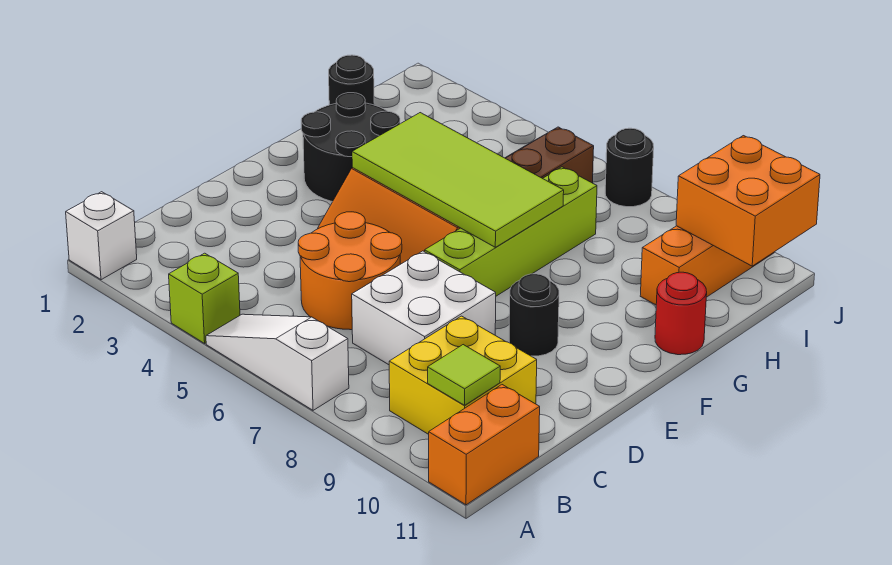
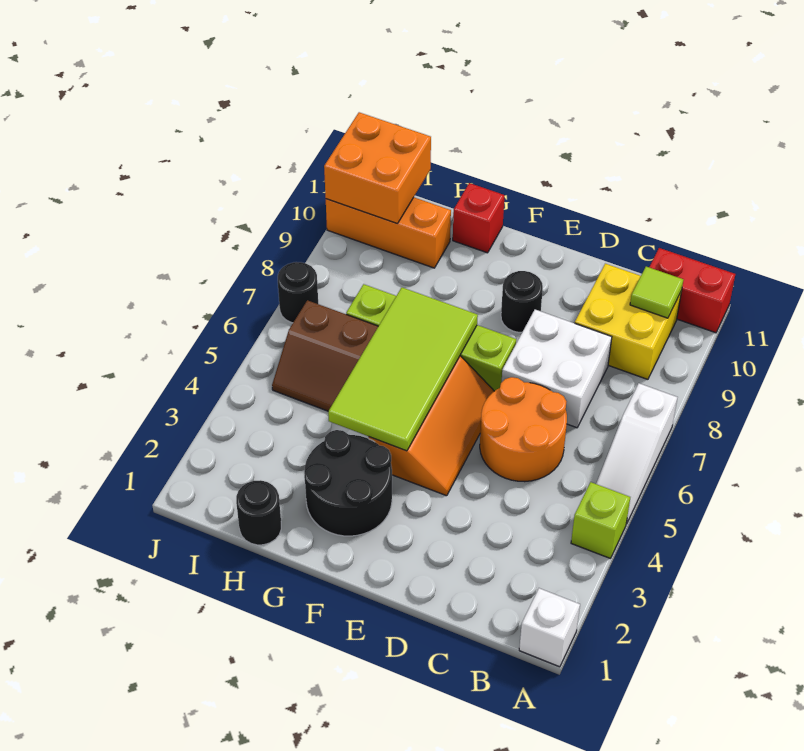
orange 1x2 brick [429,385,540,505] -> red 1x2 brick [649,248,735,333]
red 1x1 round brick [655,272,707,355] -> red 1x1 brick [453,183,505,253]

